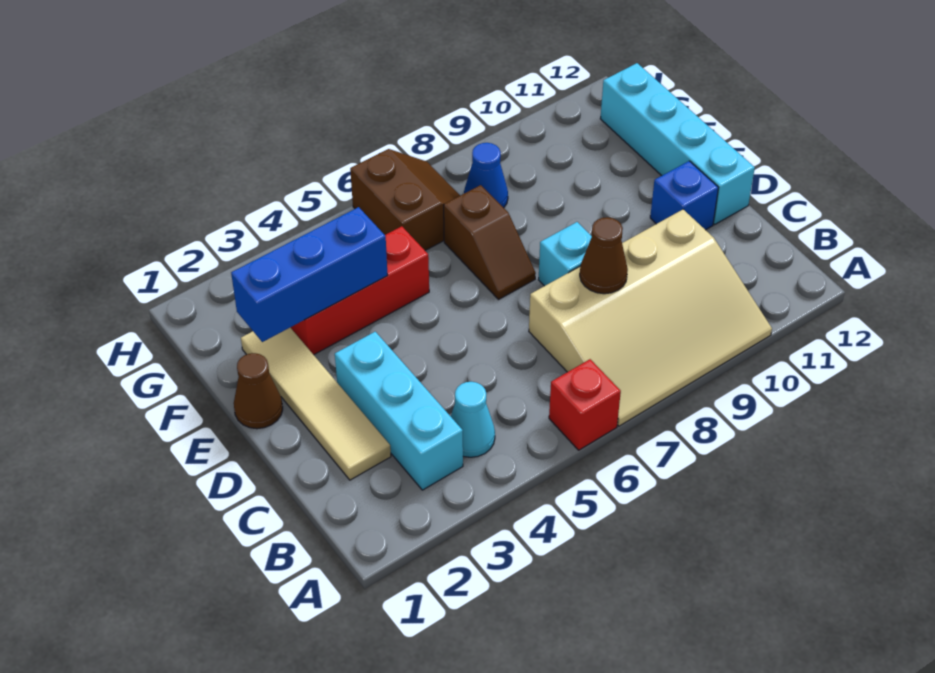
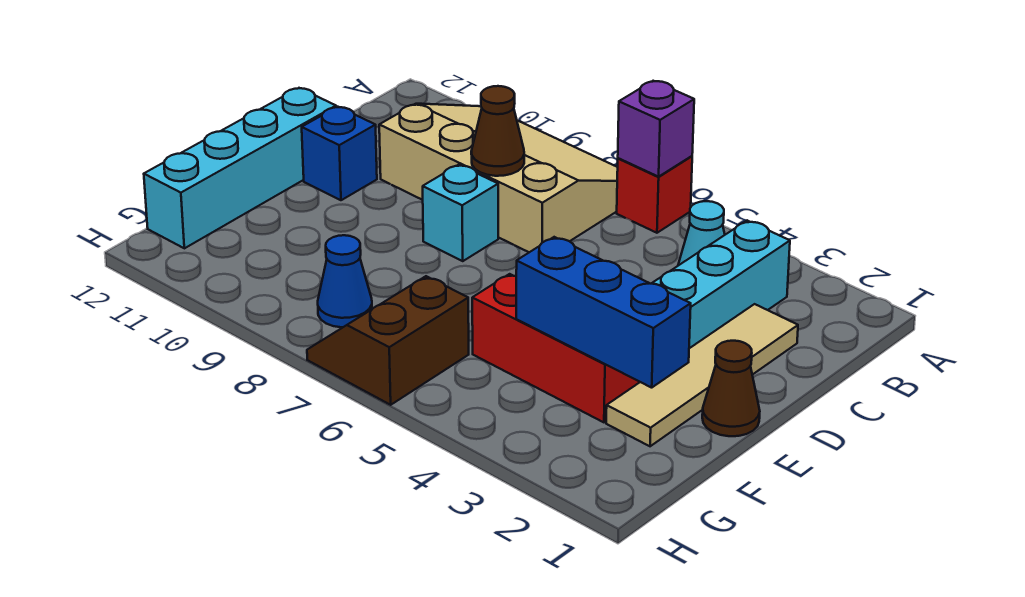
none -> purple 1x1 brick [618,81,694,177]
brown 1x2 slope [444,185,536,299] -> none

